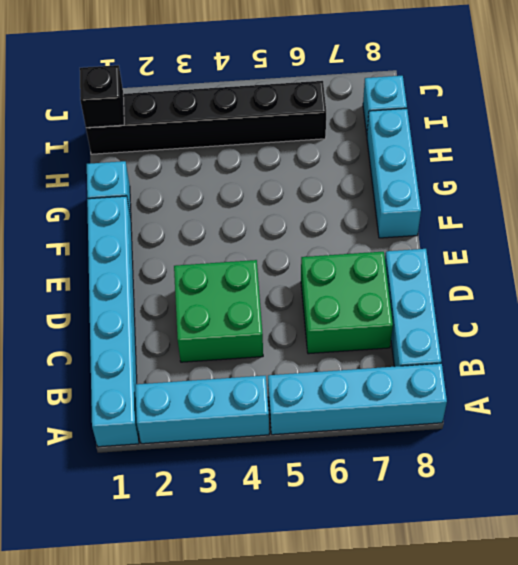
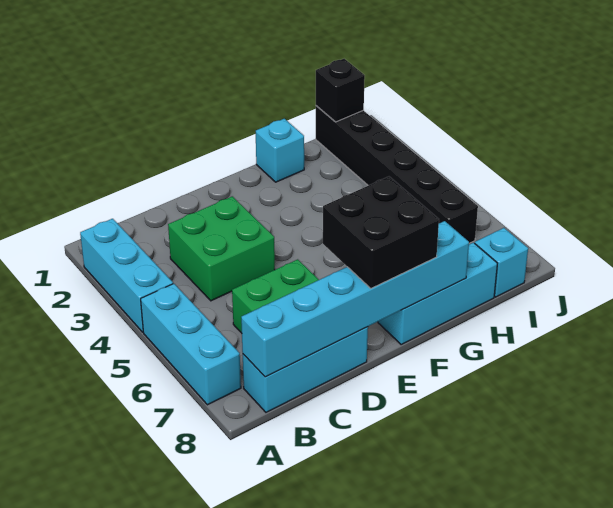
cyan 1x6 brick [87,196,139,447] -> cyan 1x6 brick moved to [241,221,469,377]
cyan 1x4 brick [268,363,447,435] -> cyan 1x3 brick [141,284,241,405]
none -> black 2x2 brick [323,177,439,289]

